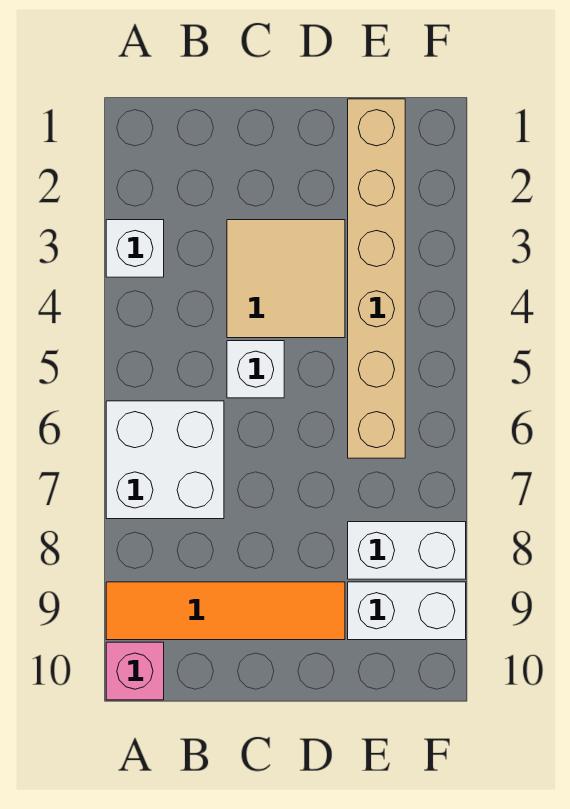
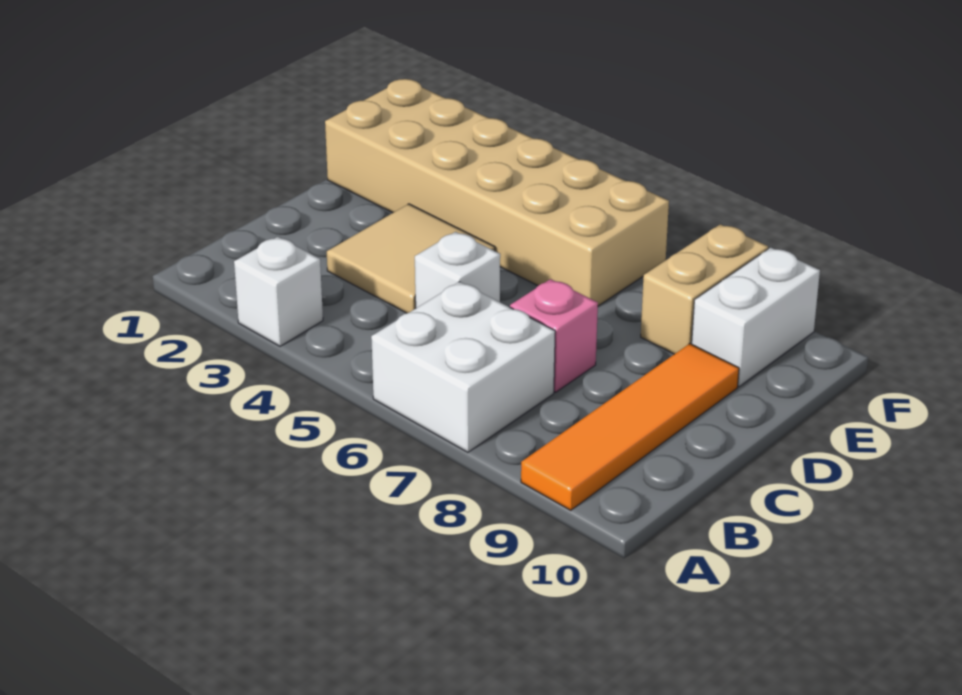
pink 1x1 brick [106,642,164,700] -> pink 1x1 brick moved to [510,279,598,392]
tan 1x6 brick [348,99,405,458] -> tan 2x6 brick [325,79,669,306]
white 1x2 brick [348,522,466,579] -> tan 1x2 brick [641,224,768,354]

